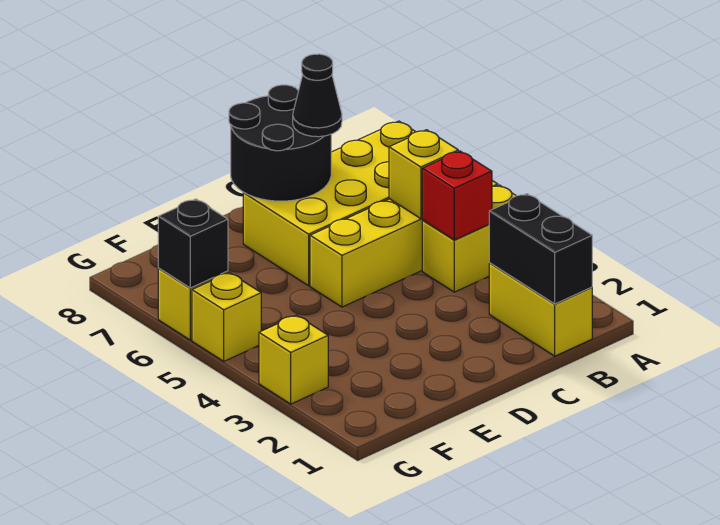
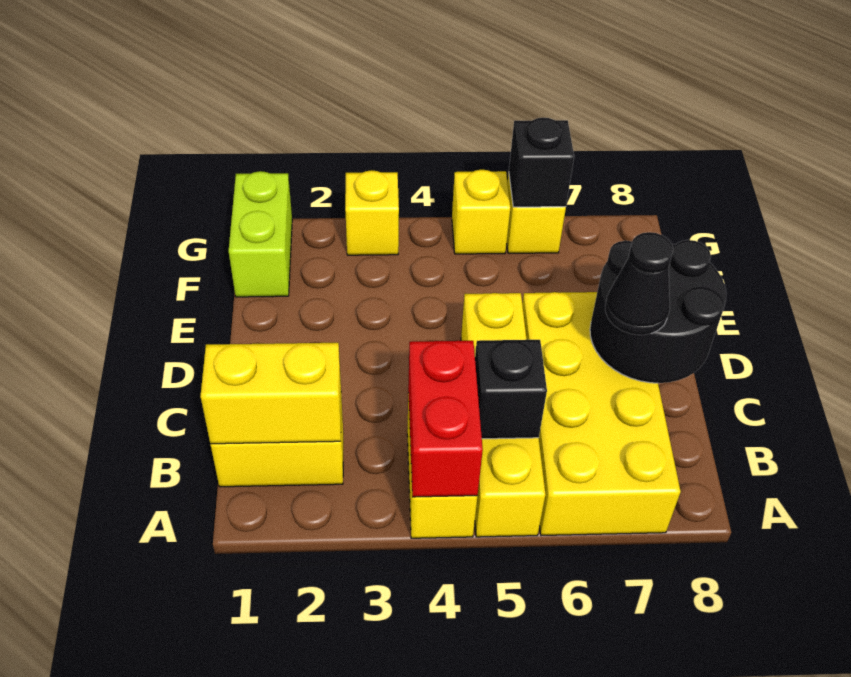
black 1x2 brick [489,194,592,304] -> yellow 1x2 brick [201,343,341,444]
red 1x1 brick [422,151,492,240] -> red 1x2 brick [408,341,483,497]
yellow 1x1 brick [389,130,458,219] -> black 1x1 brick [475,340,547,439]
none -> lime 1x2 brick [229,171,292,297]

